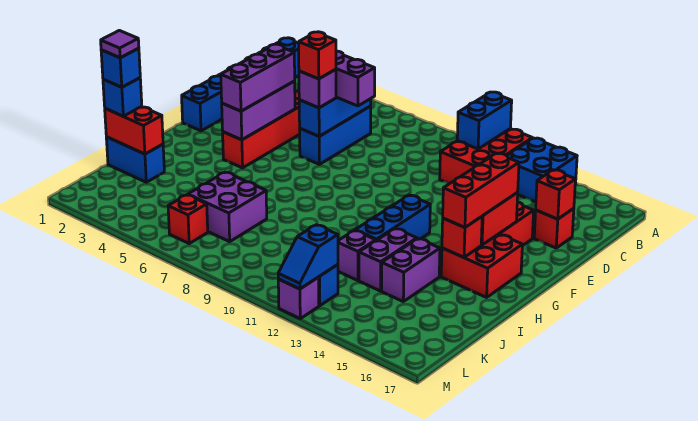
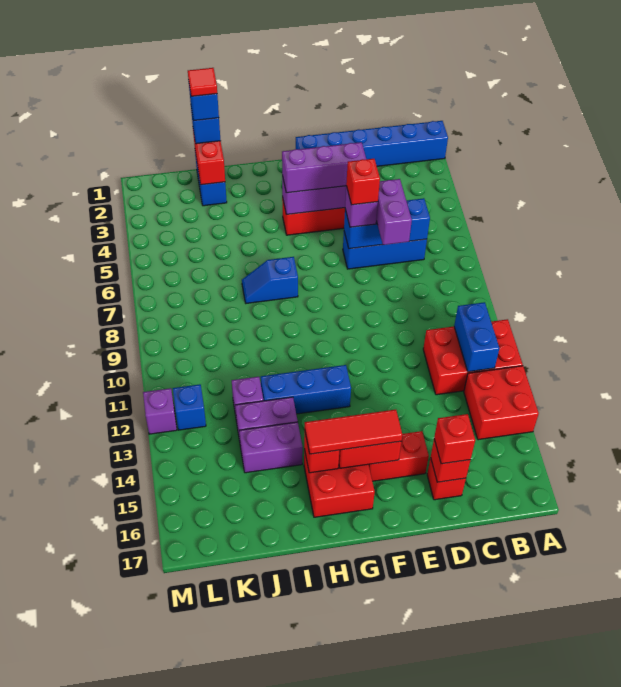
blue 1x2 brick [457,92,512,149] -> blue 1x2 brick turned to [454,302,499,372]
blue 2x2 brick [507,138,577,202] -> red 2x2 brick [464,366,539,440]
red 1x3 brick [443,153,519,227] -> red 1x3 tile [305,410,402,454]
purple 1x1 tile [101,30,139,58] -> red 1x1 tile [188,68,217,96]
purple 2x2 brick [188,172,267,242] -> none
red 1x1 brick [168,195,208,243] -> red 1x1 brick moved to [434,414,475,464]
blue 1x2 slope [278,225,338,289] -> blue 1x2 slope moved to [242,257,298,303]

